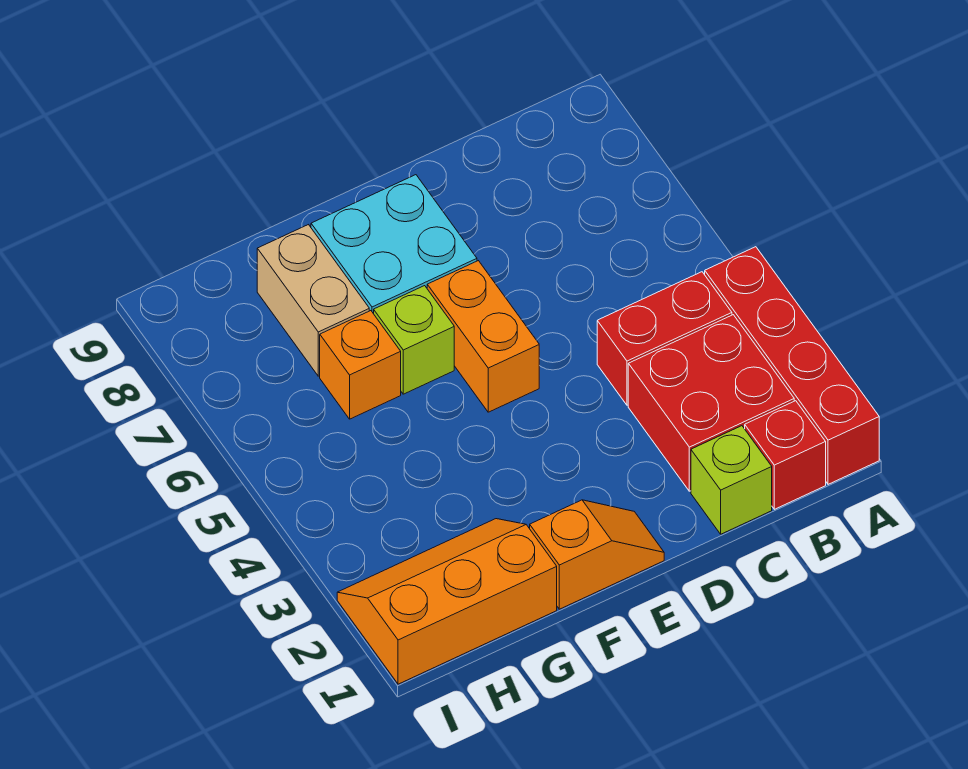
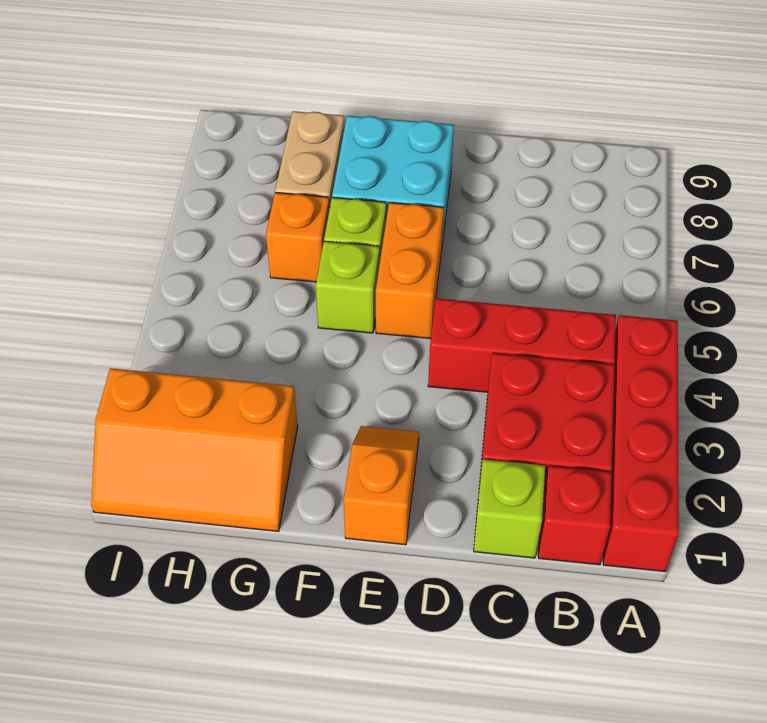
red 1x2 brick [597,272,732,405] -> red 1x3 brick [428,298,616,392]
orange 1x2 slope [530,500,664,609] -> orange 1x2 slope turned to [344,426,419,545]
none -> lime 1x1 brick [316,241,380,333]
orange 2x3 slope [337,519,557,684] -> orange 2x3 slope turned to [91,368,298,531]

